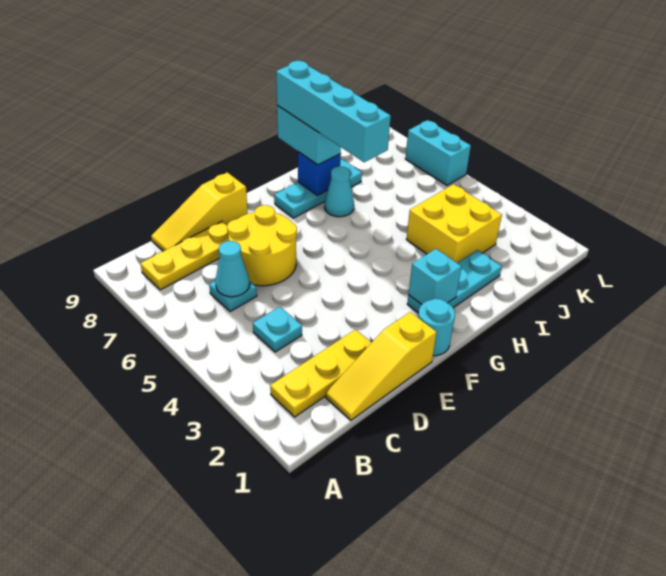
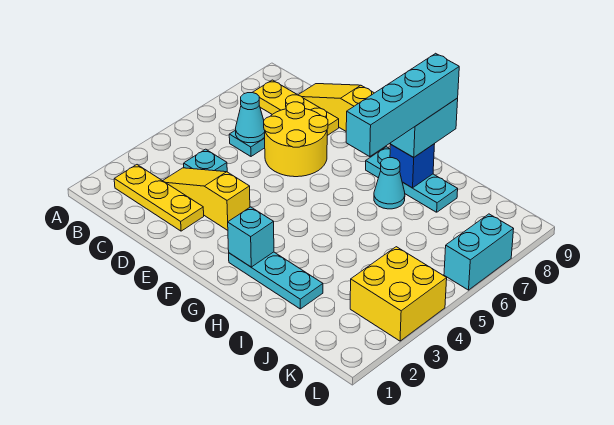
yellow 1x3 slope [326,312,437,420] -> yellow 1x3 slope moved to [163,168,250,230]
cyan 1x1 round brick [418,299,455,356] -> none
yellow 2x2 brick [406,184,502,263] -> yellow 2x2 brick moved to [350,247,447,341]

